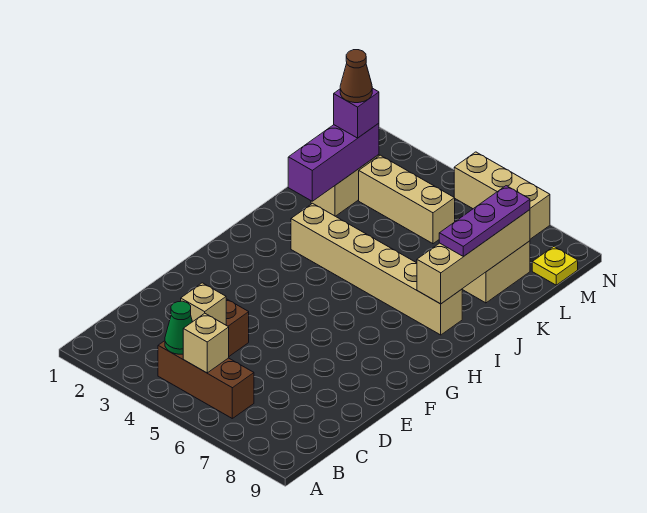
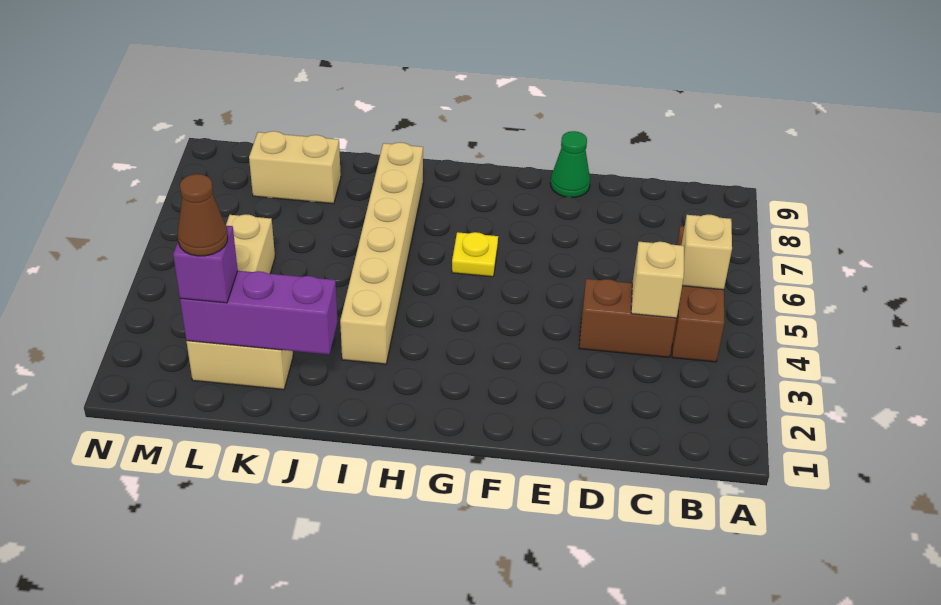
green 1x1 cone [165,301,192,354] -> green 1x1 cone moved to [551,131,590,197]
tan 1x4 brick [417,210,530,304] -> none
purple 1x3 plate [439,186,530,257] -> none
yellow 1x1 plate [532,247,578,285] -> yellow 1x1 plate moved to [452,232,498,277]
tan 1x3 brick [454,152,550,239] -> none

